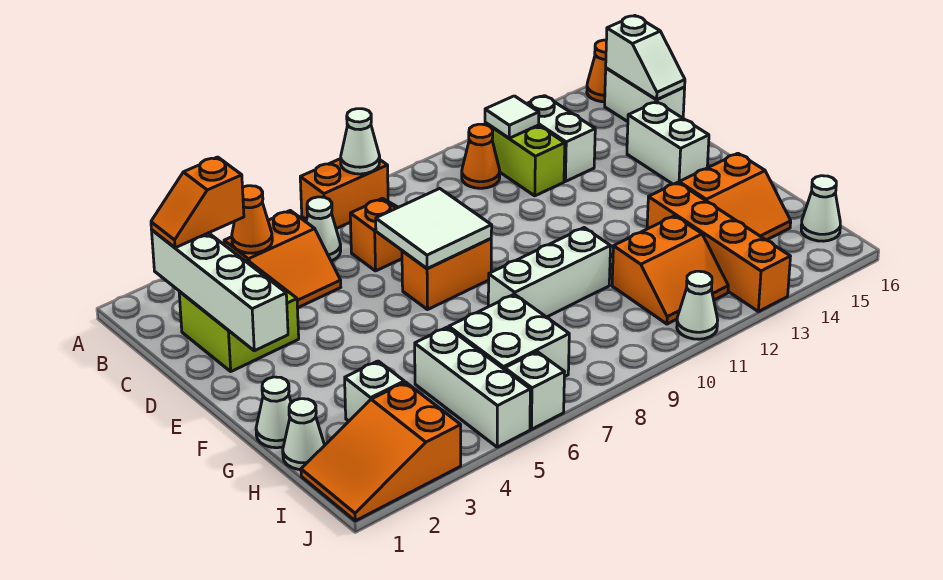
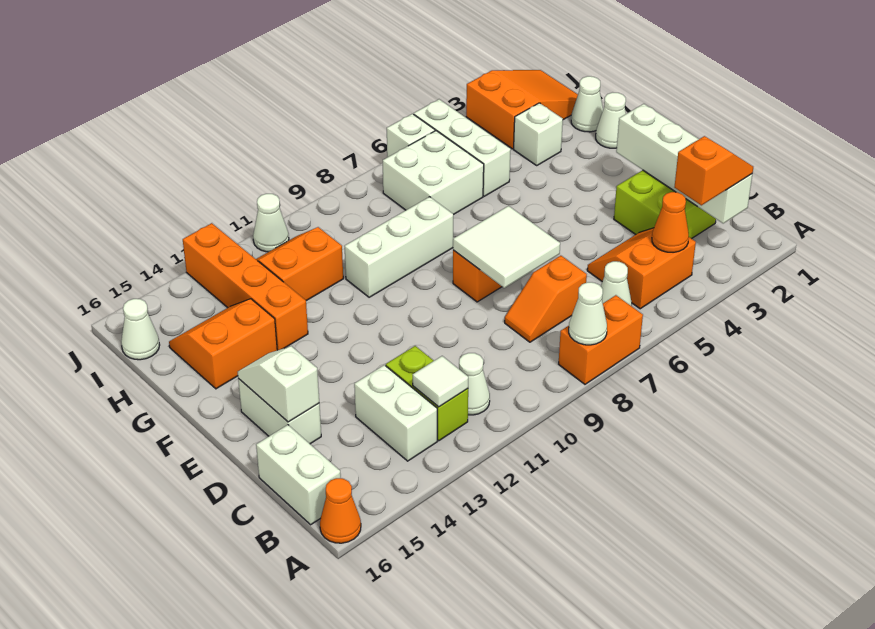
orange 1x1 cone [462,124,500,188] -> white 1x1 cone [459,353,490,415]
white 1x2 slope [606,16,685,100] -> white 1x2 slope moved to [238,346,319,422]

